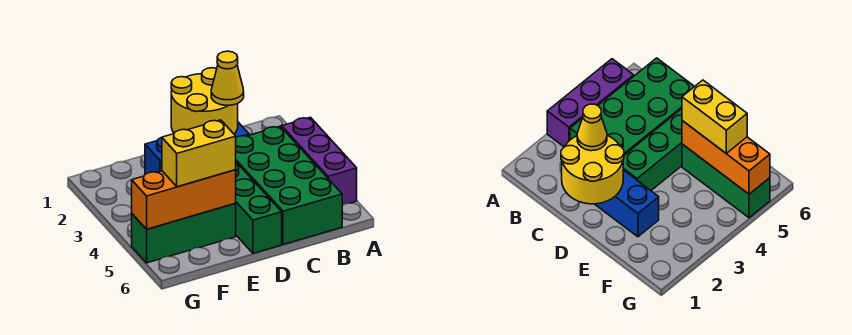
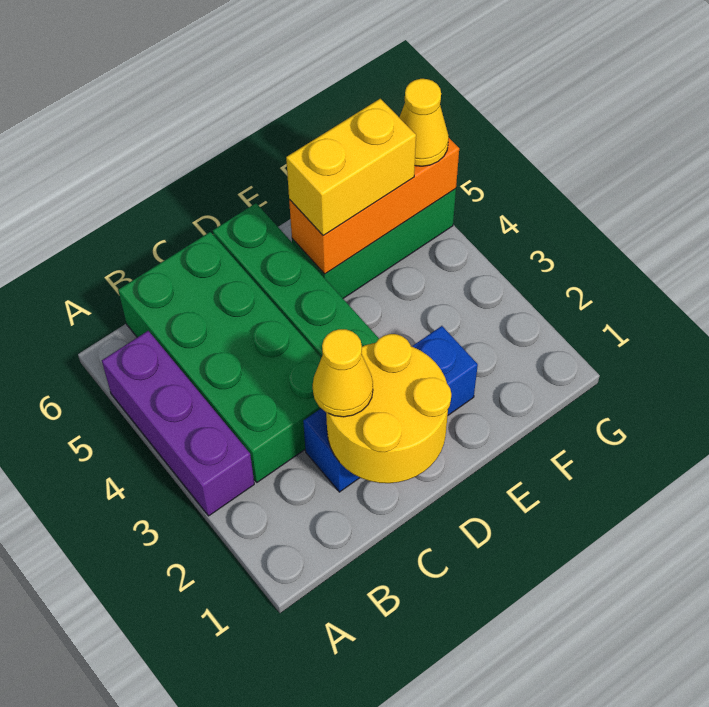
none -> yellow 1x1 cone [399,79,449,166]

